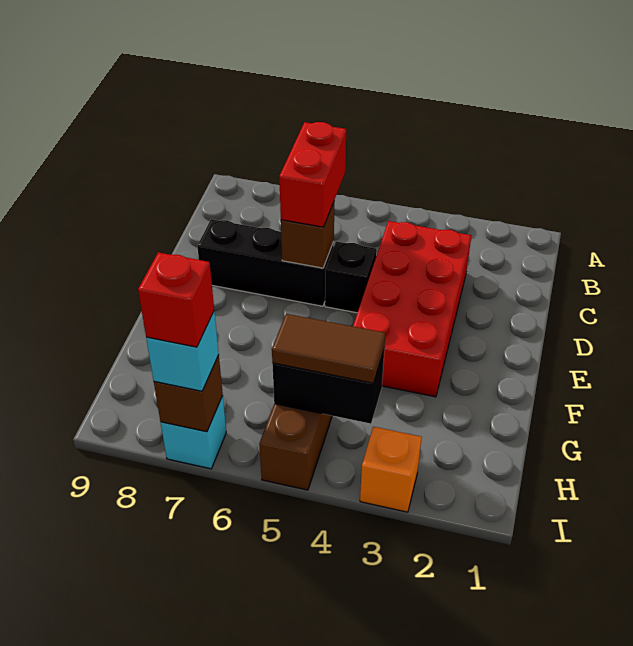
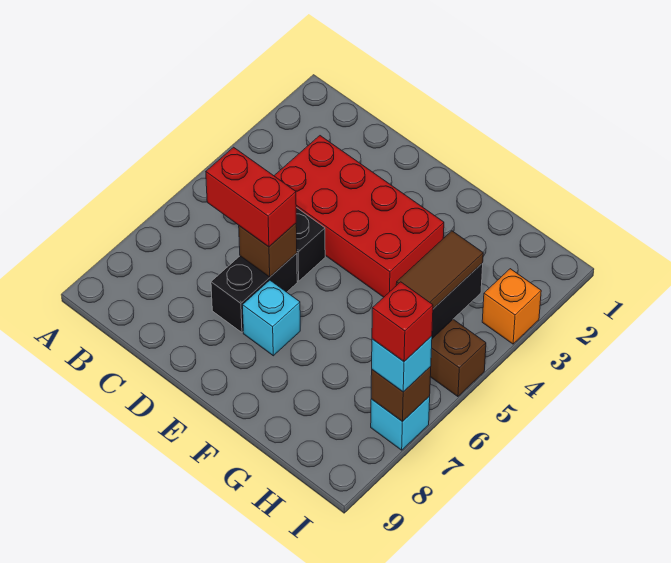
black 1x3 brick [197,219,334,306] -> black 1x2 brick [211,253,297,332]
none -> cyan 1x1 brick [243,280,300,356]

